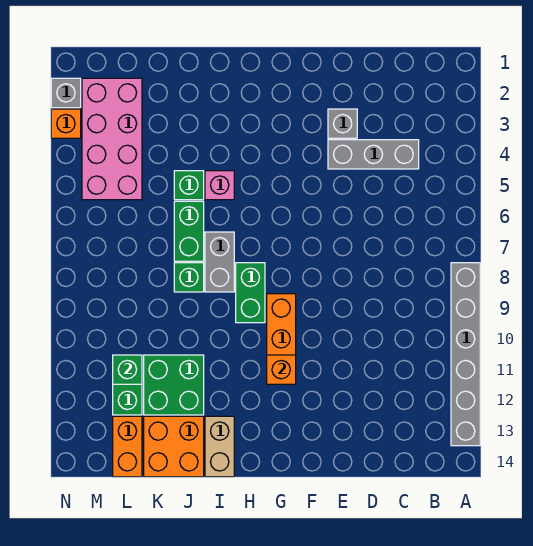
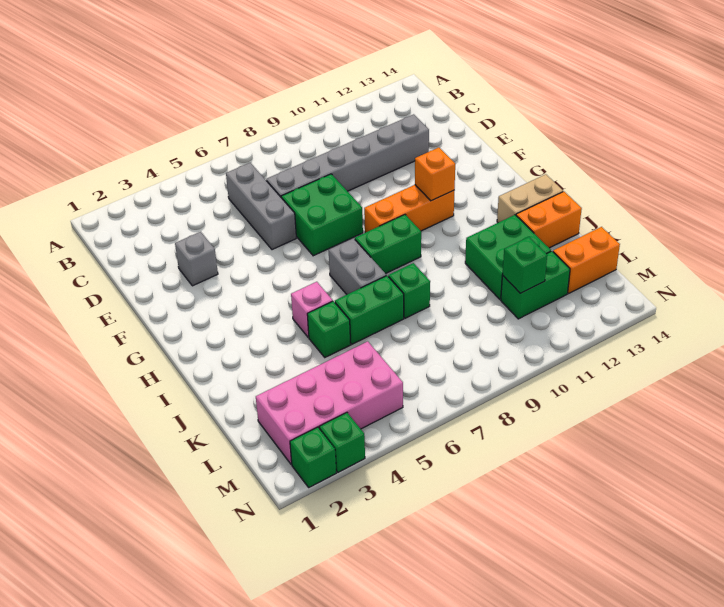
grey 1x6 brick [451,263,480,446] -> grey 1x6 brick moved to [266,114,429,197]
grey 1x3 brick [328,140,419,169] -> grey 1x3 brick moved to [226,163,296,250]
none -> green 2x2 brick [281,174,363,256]
grey 1x2 brick [205,232,234,292] -> grey 1x2 brick turned to [329,238,386,294]
orange 2x2 brick [144,416,204,477] -> orange 1x2 brick [516,192,582,248]
grey 1x1 brick [51,78,81,108] -> green 1x1 brick [290,427,336,487]
orange 1x1 brick [51,109,81,138] -> green 1x1 brick [319,413,365,472]

